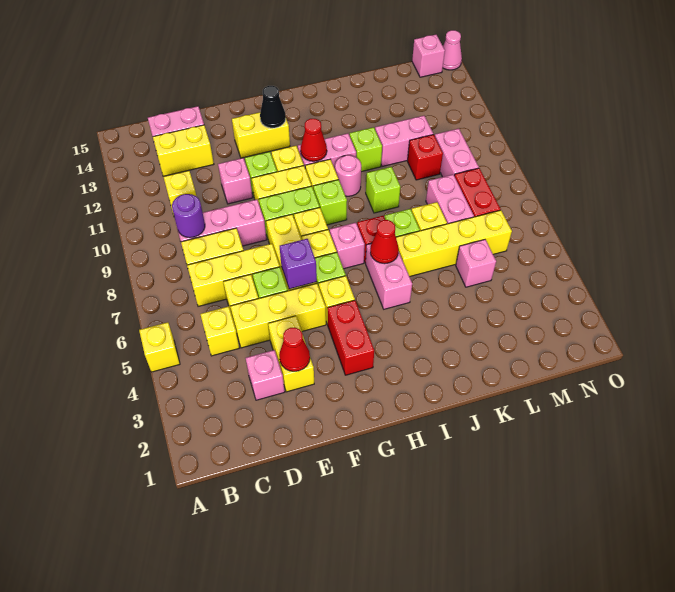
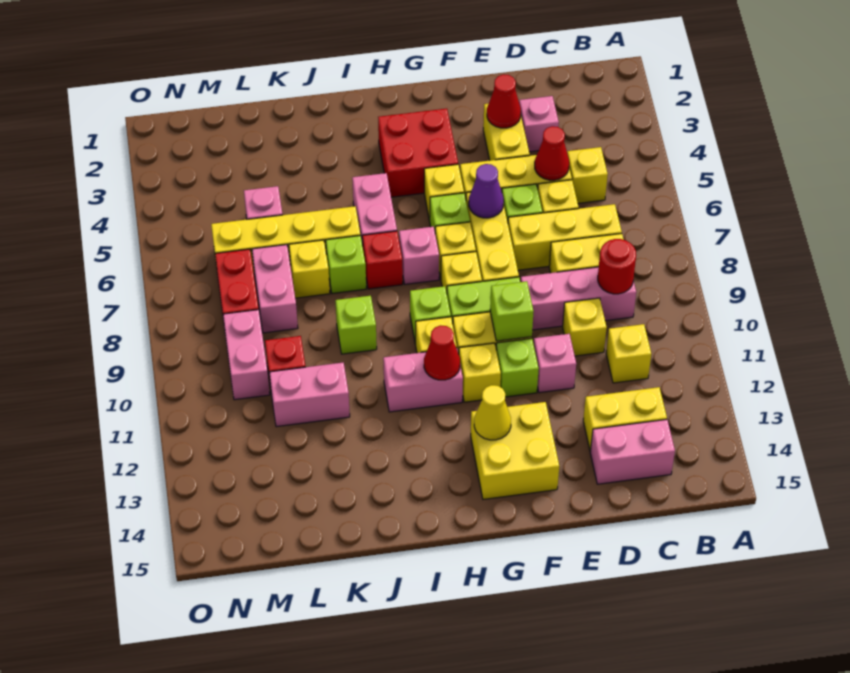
yellow 1x1 brick [139,322,180,372] -> yellow 1x1 brick moved to [563,298,607,356]
purple 1x1 round brick [172,194,205,238] -> red 1x1 round brick [598,239,636,294]
purple 1x1 brick [280,239,317,289] -> purple 1x1 cone [469,164,504,218]
yellow 1x2 brick [232,112,290,158] -> yellow 2x2 brick [471,402,559,499]
red 1x2 brick [327,300,374,375] -> red 2x2 brick [378,109,458,197]
black 1x1 cone [260,86,286,128] -> yellow 1x1 cone [474,385,511,440]
red 1x1 cone [370,220,399,264] -> red 1x1 cone moved to [535,126,569,180]
pink 1x1 round brick [335,155,361,196] -> none
lime 1x1 brick [350,127,382,172] -> lime 1x1 brick moved to [490,281,534,341]
pink 1x1 brick [412,35,445,77] -> none
pink 1x1 cone [443,30,462,70] -> none

